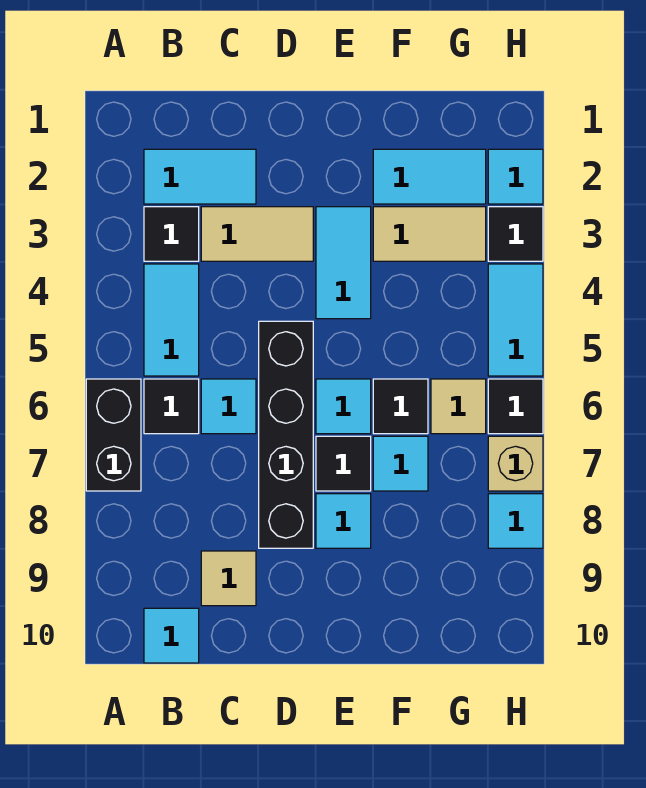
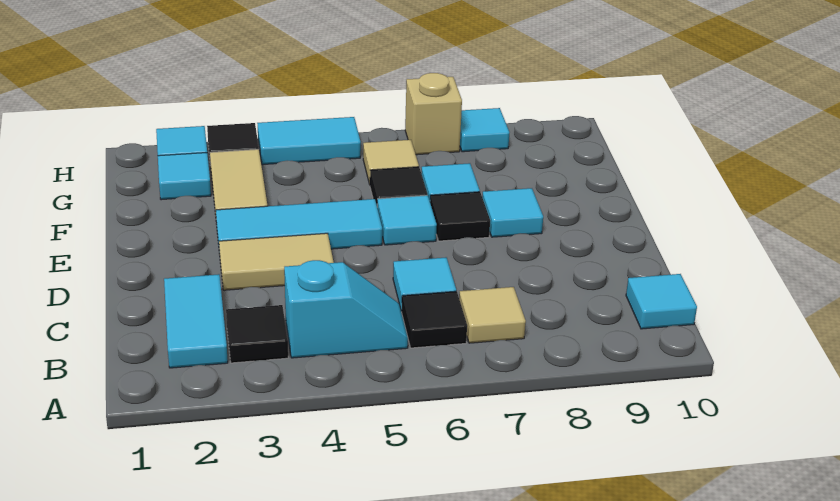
black 1x2 brick [86,379,141,491] -> none
cyan 1x2 tile [144,264,199,376] -> cyan 1x2 slope [284,260,408,358]
tan 1x2 tile [201,207,313,261] -> tan 1x2 tile turned to [219,233,334,290]
tan 1x1 tile [201,551,256,606] -> tan 1x1 tile moved to [459,287,526,343]
black 1x4 brick [259,321,313,548] -> none
cyan 1x2 tile [316,207,371,319] -> cyan 1x3 tile [216,199,382,254]
cyan 1x2 tile [373,149,486,204] -> cyan 1x1 tile [158,153,211,200]
black 1x1 tile [488,379,543,434] -> none

